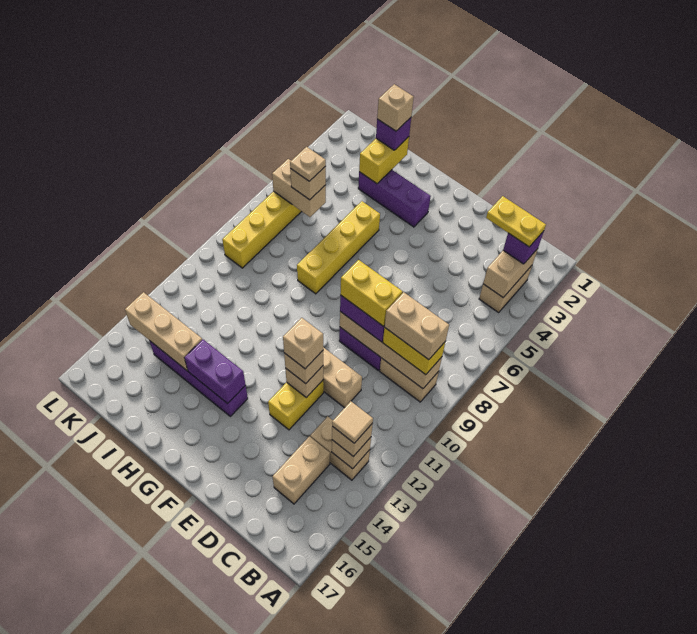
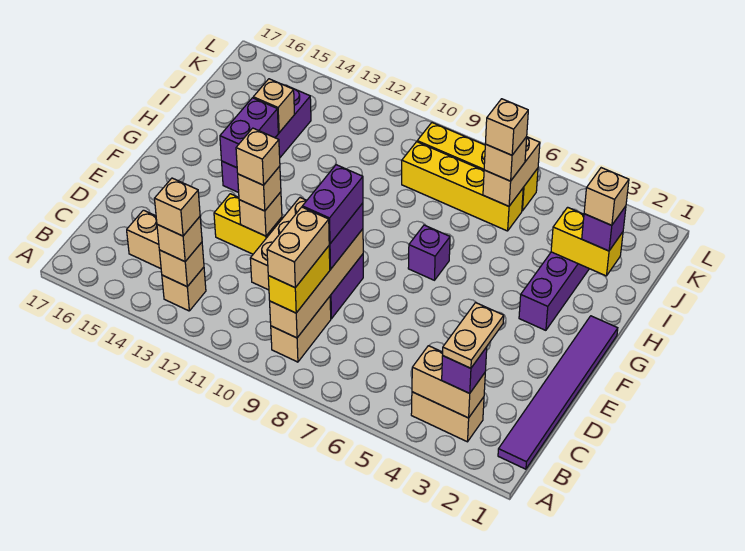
none -> purple 1x6 tile [498,316,618,469]
yellow 1x2 plate [486,196,546,247] -> tan 1x2 plate [443,302,504,368]
tan 1x2 brick [310,416,370,480] -> tan 1x1 brick [162,267,206,311]
tan 1x1 tile [332,401,373,443] -> tan 1x1 brick [155,178,200,236]
yellow 1x2 brick [340,260,402,326] -> purple 1x2 brick [302,165,363,244]
none -> purple 1x1 brick [408,225,450,280]
yellow 1x4 brick [297,201,380,294] -> yellow 1x4 brick moved to [402,142,523,231]
tan 1x3 brick [125,292,202,371] -> tan 1x1 brick [253,79,295,133]
tan 1x1 plate [290,147,326,181] -> tan 1x1 brick [485,99,528,155]

